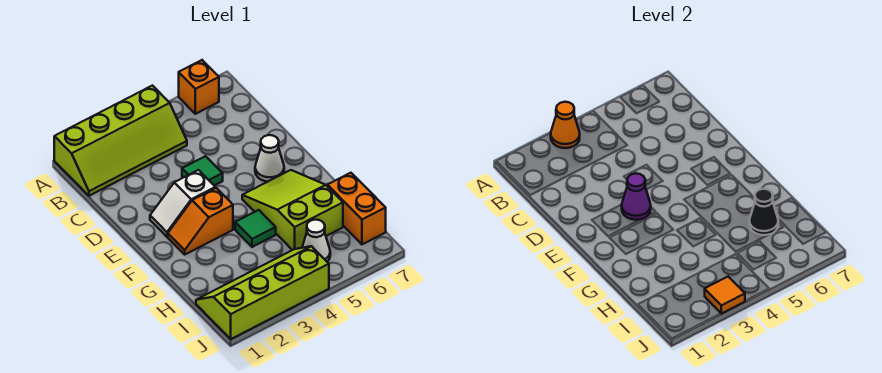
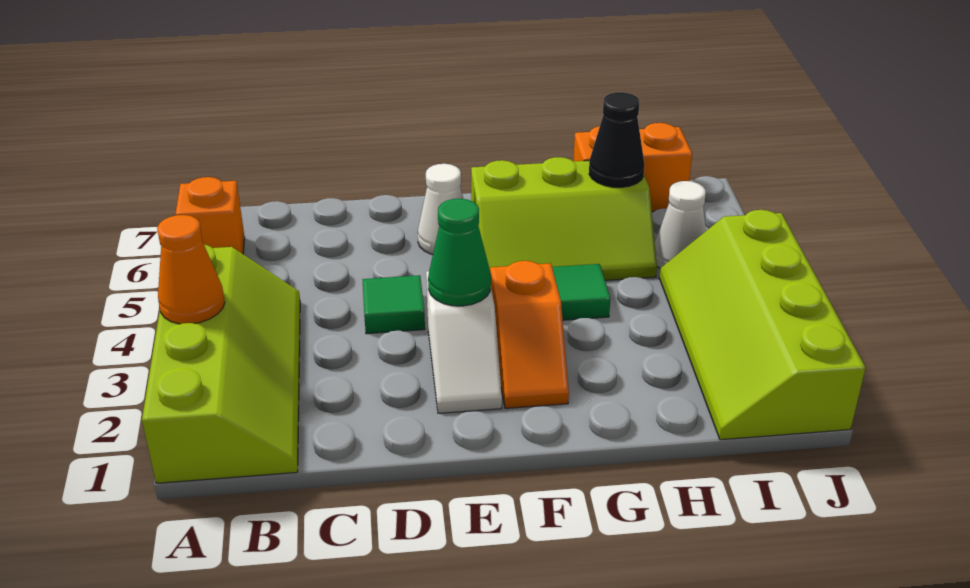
purple 1x1 cone [622,173,651,220] -> green 1x1 cone [428,199,491,306]
lime 2x3 slope [242,170,343,250] -> lime 2x3 slope turned to [471,157,657,280]
orange 1x1 tile [705,277,745,314] -> none

